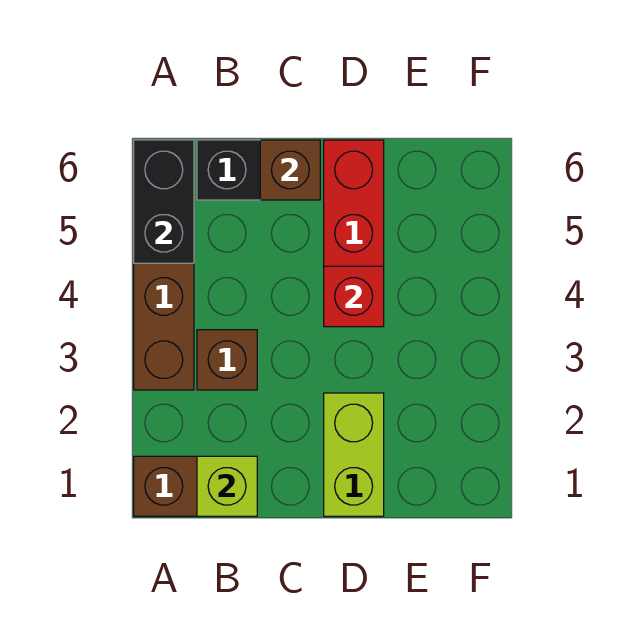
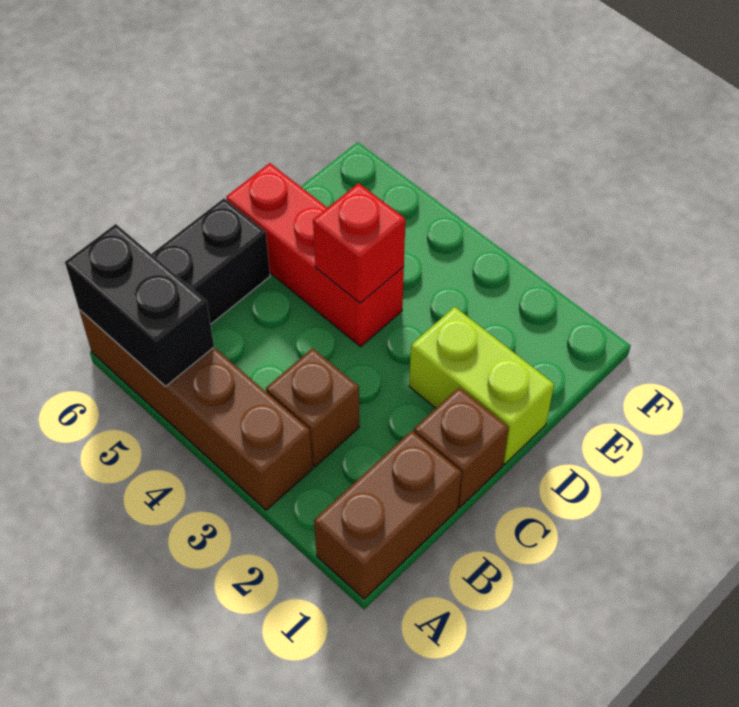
lime 1x1 brick [197,456,257,516] -> none
brown 1x1 brick [260,140,320,200] -> brown 1x1 brick moved to [414,387,509,508]

